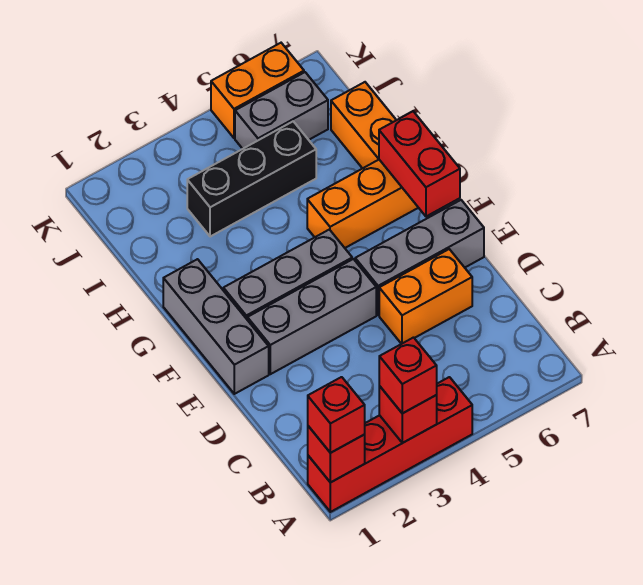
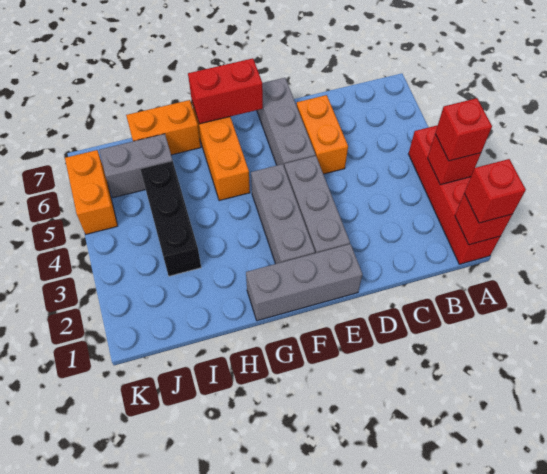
grey 1x2 brick [235,72,328,149] -> grey 1x2 brick turned to [99,134,173,198]

